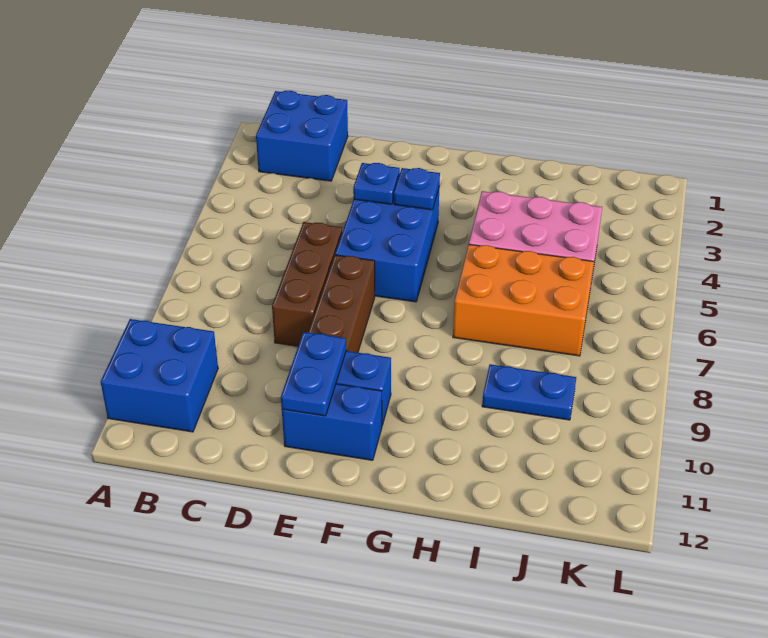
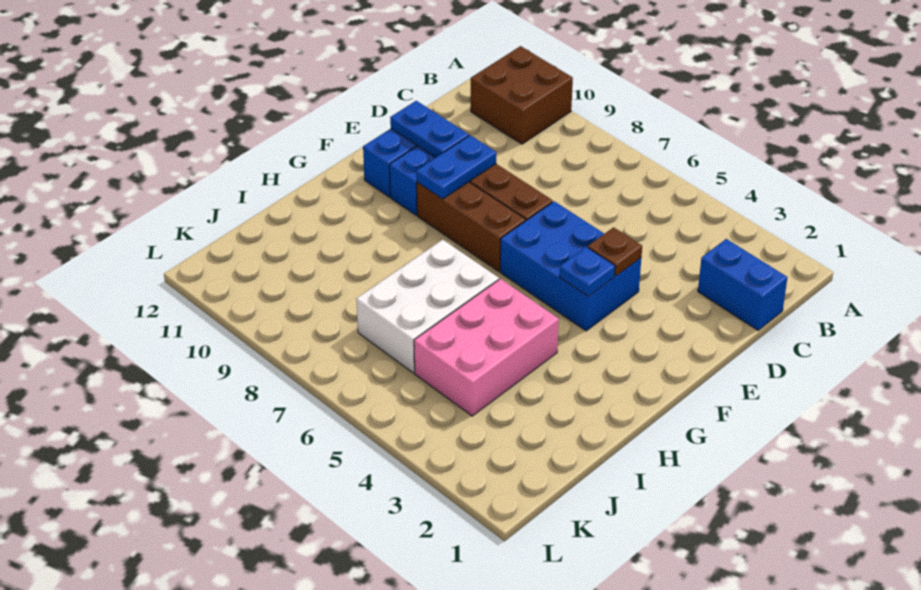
blue 2x2 brick [101,319,218,432] -> brown 2x2 brick [471,46,573,144]
blue 2x2 brick [256,91,348,181] -> blue 1x2 brick [698,239,787,330]
brown 1x3 brick [272,222,342,346] -> brown 1x3 brick moved to [417,182,526,271]
blue 1x1 plate [353,163,400,204] -> brown 1x1 plate [588,227,642,276]
orange 2x3 brick [453,244,594,356] -> white 2x3 brick [356,240,499,373]
blue 1x2 plate [482,364,576,420] -> blue 1x2 plate moved to [416,135,496,199]

